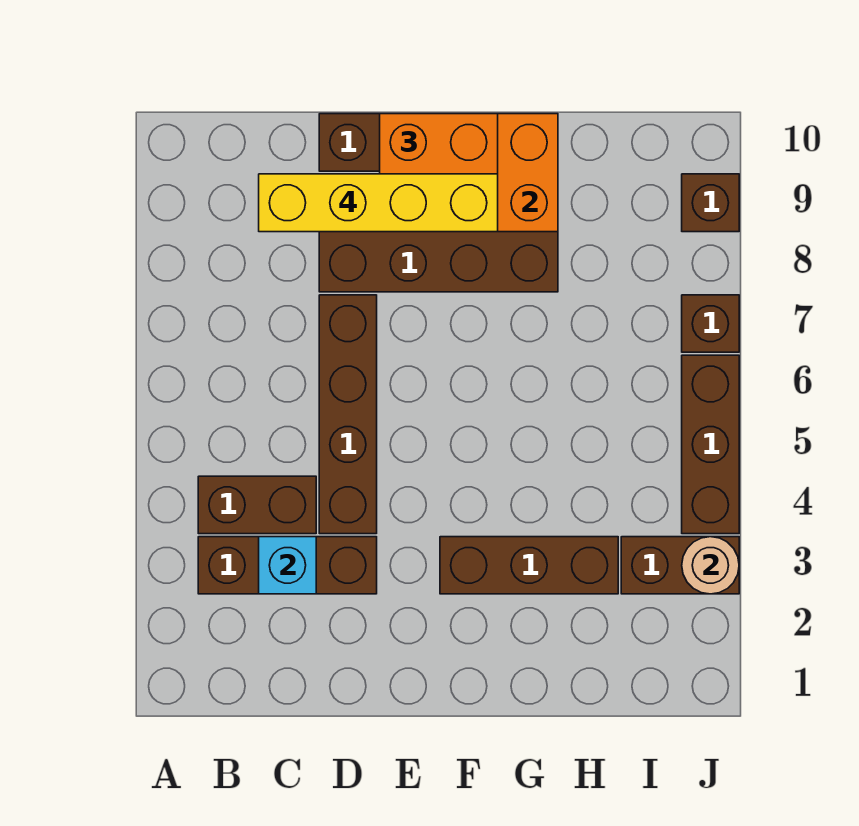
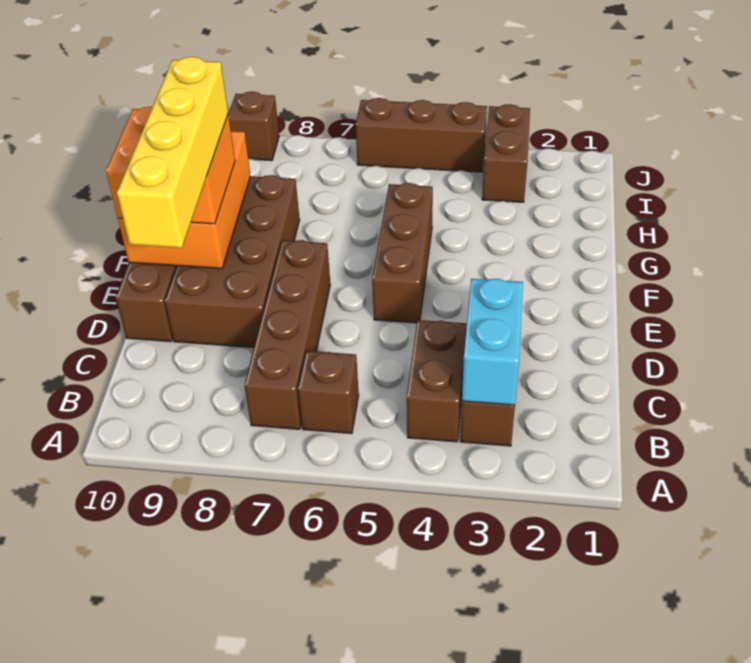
cyan 1x1 brick [259,537,316,594] -> cyan 1x2 brick [462,279,523,405]
brown 1x4 brick [319,295,377,534] -> brown 1x4 brick turned to [244,240,330,429]
brown 1x3 brick [440,537,618,594] -> brown 1x3 brick moved to [372,183,433,323]
tan 1x1 round brick [682,537,739,594] -> none
brown 1x1 brick [682,295,739,352] -> brown 1x1 brick moved to [298,351,359,434]

